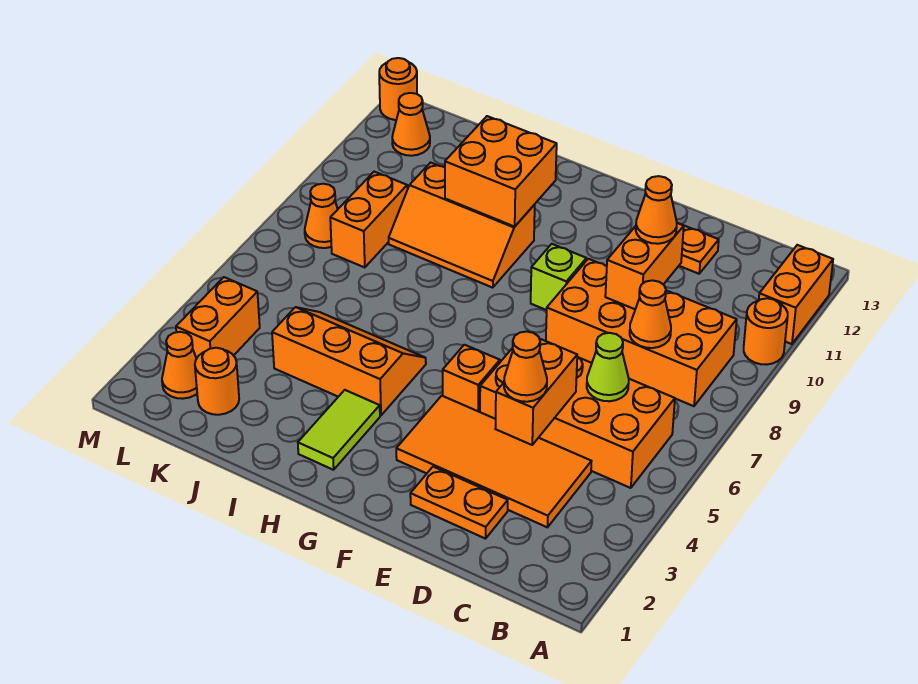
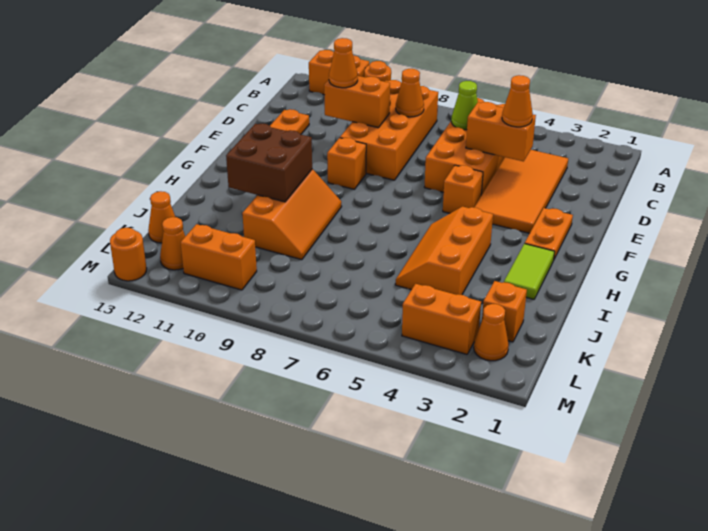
orange 1x2 plate [410,467,508,539] -> orange 1x2 plate moved to [525,208,573,259]
lime 1x1 brick [531,244,586,310] -> orange 1x1 brick [327,138,366,189]
lime 1x2 tile [298,390,380,470] -> lime 1x2 tile turned to [504,244,555,299]
orange 2x2 brick [445,116,557,227] -> brown 2x2 brick [226,124,312,202]
orange 1x1 round brick [195,348,239,415] -> orange 1x1 brick [482,281,527,342]
orange 1x2 brick [330,172,407,268] -> orange 1x2 brick moved to [181,224,257,290]
orange 1x1 cone [305,184,338,248] -> orange 1x1 cone moved to [148,191,175,243]

